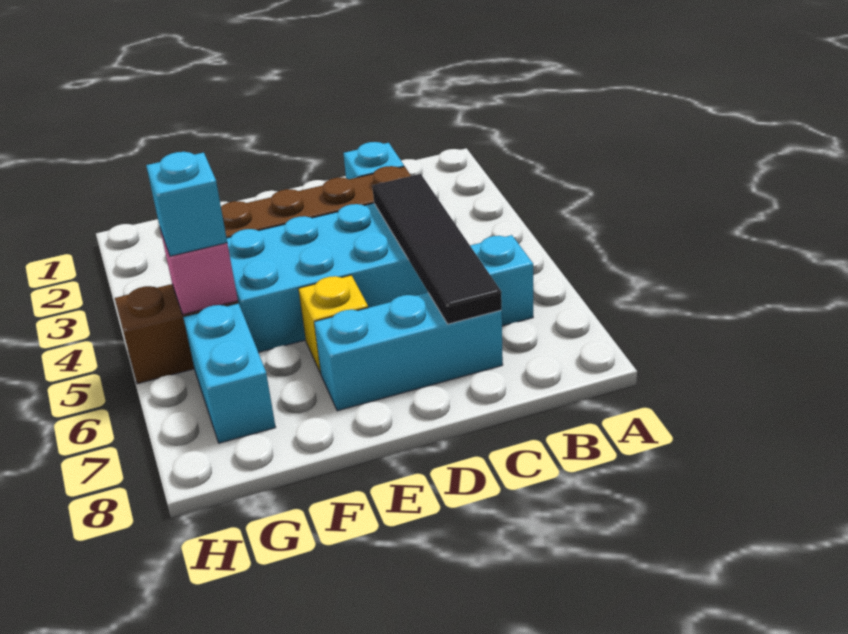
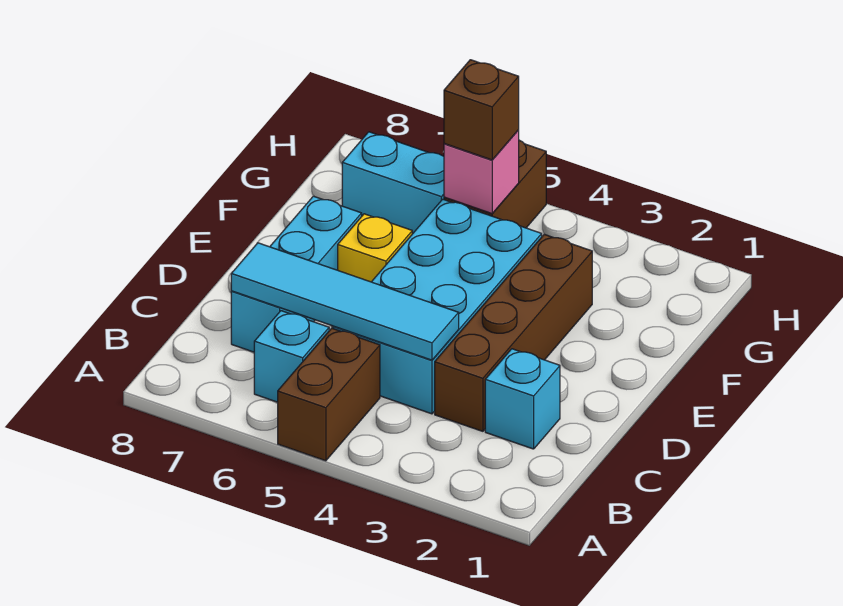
none -> brown 1x2 brick [278,328,380,461]
black 1x4 tile [372,174,502,324] -> cyan 1x4 tile [231,243,459,360]
cyan 1x1 brick [146,152,227,256] -> brown 1x1 brick [444,60,519,160]

